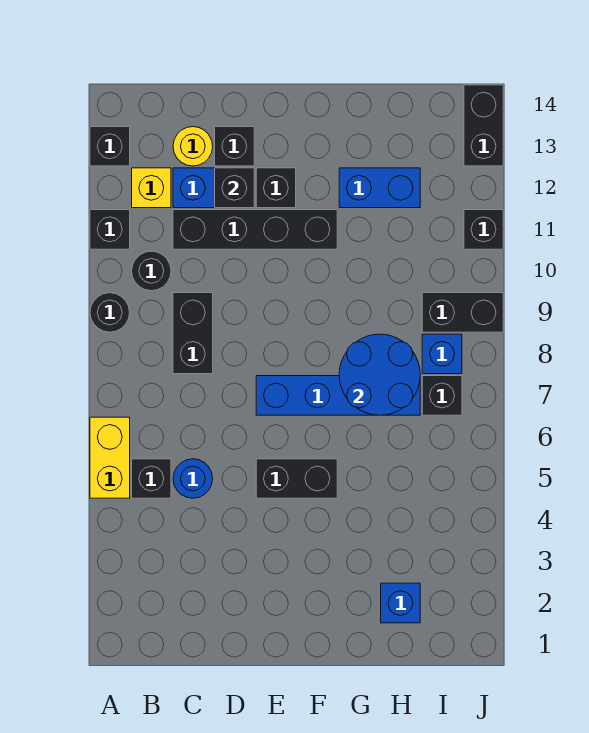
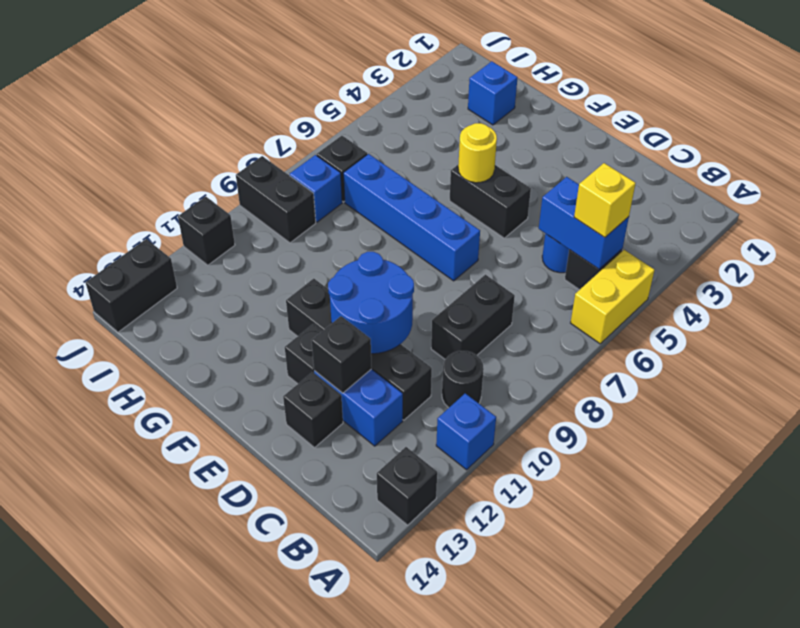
black 1x1 round brick [90,293,130,332] -> none
black 1x1 brick [90,210,130,249] -> blue 1x1 brick [436,393,496,470]
yellow 1x1 brick [132,168,171,208] -> yellow 1x1 brick moved to [574,163,636,238]
yellow 1x1 round brick [173,127,213,166] -> yellow 1x1 round brick moved to [458,123,497,183]
blue 2x2 round brick [339,334,420,415] -> blue 2x2 round brick moved to [328,252,414,354]
blue 1x2 brick [339,168,420,208] -> blue 1x2 brick moved to [539,177,629,269]

